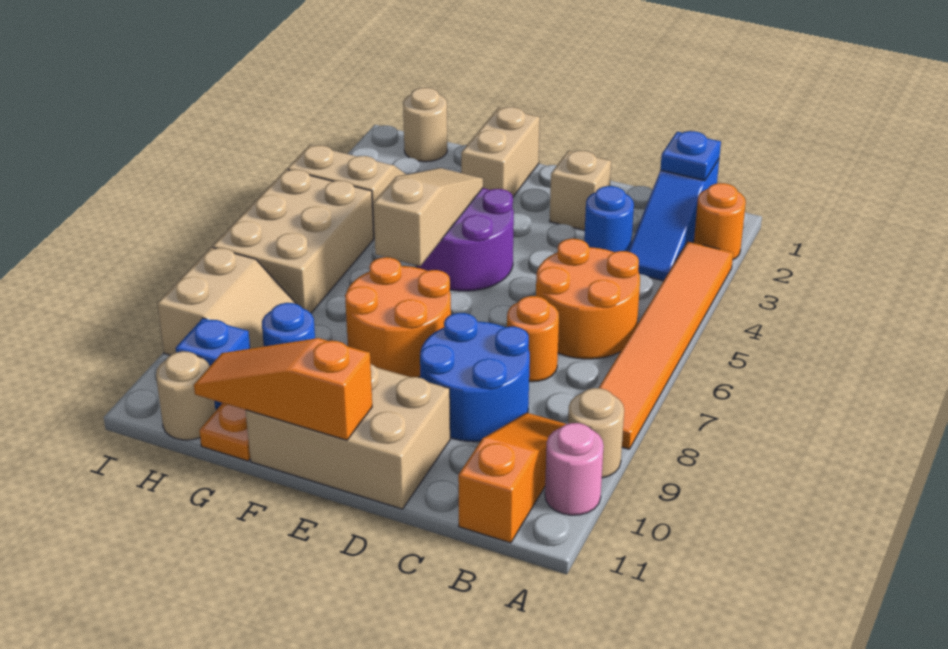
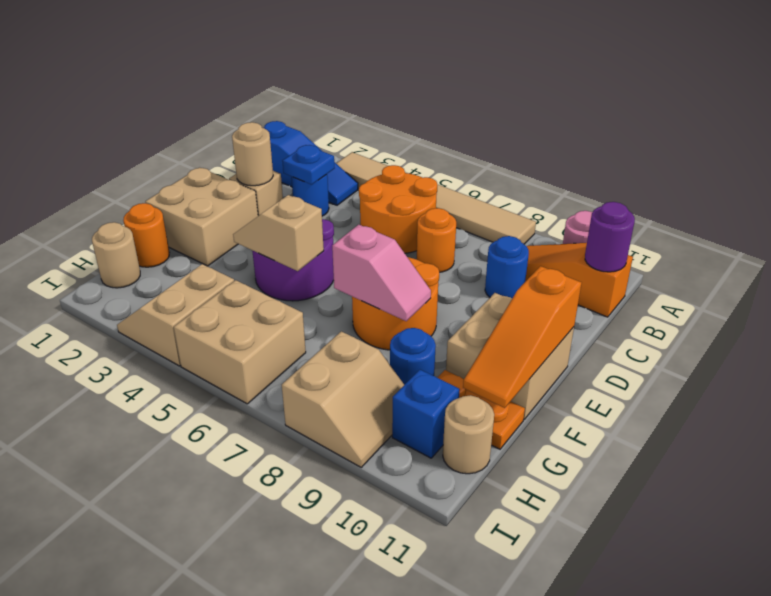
orange 1x1 round brick [694,183,746,259] -> orange 1x1 round brick moved to [123,203,170,267]
orange 1x6 tile [599,242,733,449] -> tan 1x6 tile [336,152,536,244]
tan 1x1 round brick [568,388,624,478] -> tan 1x1 round brick moved to [232,122,273,186]
blue 1x1 plate [660,131,721,181] -> blue 1x1 plate moved to [282,145,335,185]
none -> purple 1x1 round brick [585,202,635,272]
blue 2x2 round brick [420,313,530,442] -> blue 1x1 round brick [485,236,529,298]
tan 2x3 brick [246,364,450,509] -> tan 2x2 brick [446,293,574,419]
tan 1x2 brick [461,107,540,197] -> tan 2x2 brick [145,167,258,266]
tan 1x3 slope [373,168,483,266] -> tan 1x2 slope [233,195,324,271]
none -> pink 1x2 slope [332,225,431,321]
tan 2x3 brick [213,169,374,313] -> tan 2x2 brick [174,280,306,404]
tan 2x2 slope [157,247,296,355] -> tan 2x2 slope turned to [282,331,404,467]

